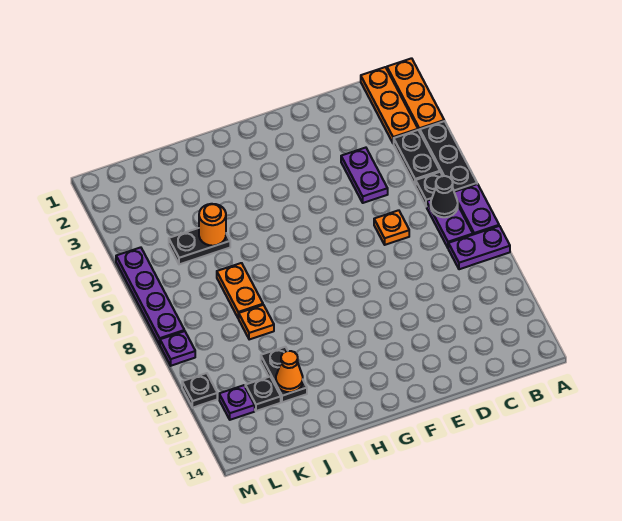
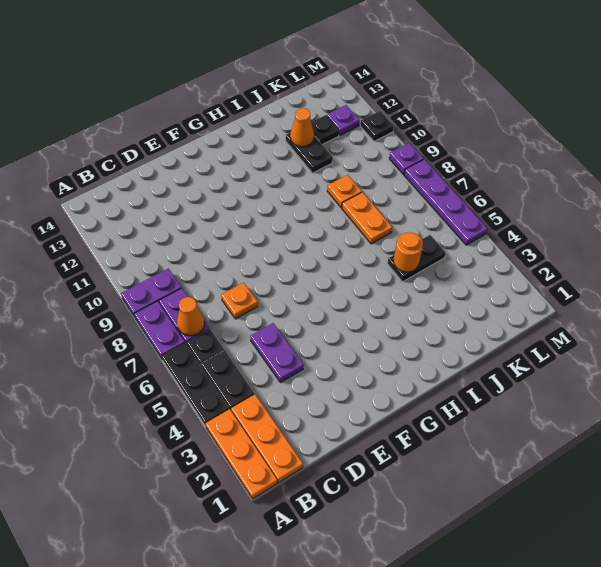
black 1x1 cone [431,176,458,217] -> orange 1x1 cone [177,297,204,336]

